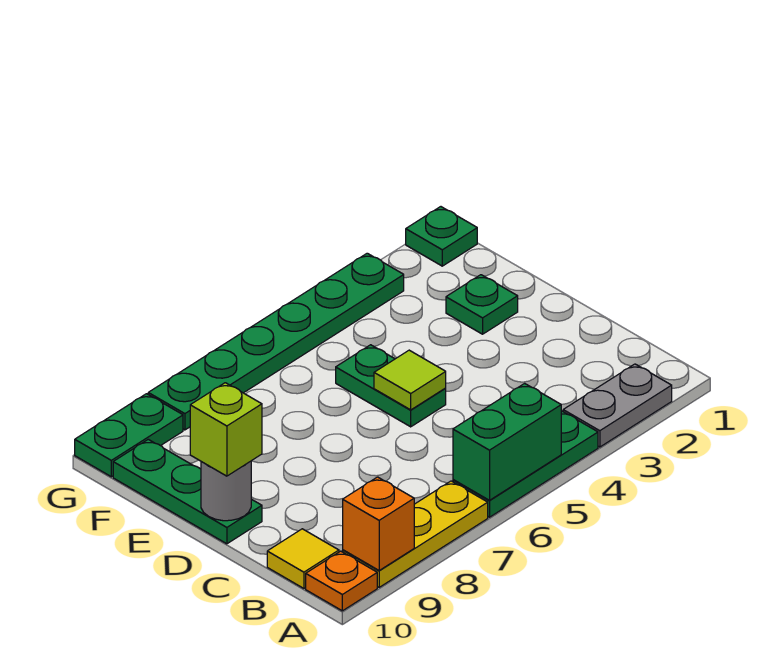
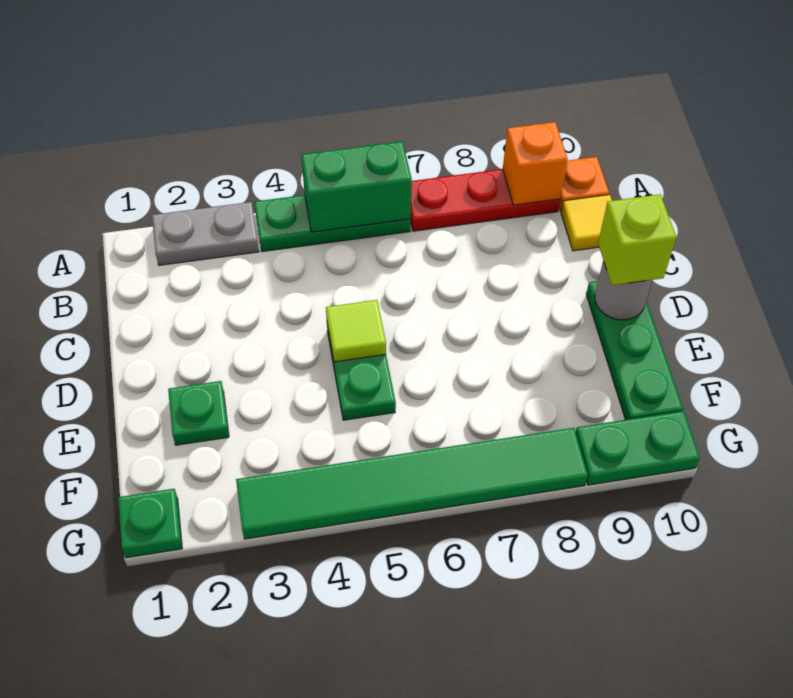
yellow 1x3 plate [343,481,488,587] -> red 1x3 plate [411,169,560,231]
green 1x6 plate [148,253,404,430] -> green 1x6 tile [236,428,588,539]

